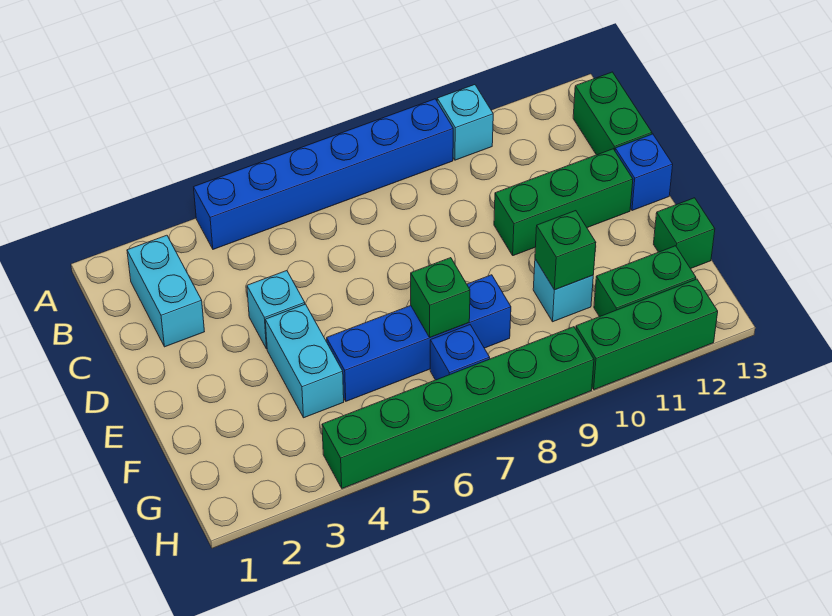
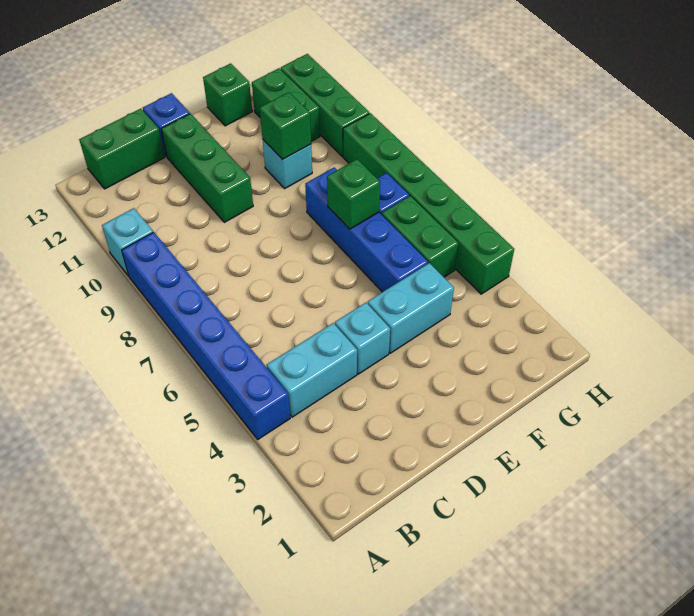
cyan 1x2 brick [127,235,205,347] -> cyan 1x2 brick moved to [267,323,357,417]
none -> green 1x2 brick [382,196,459,277]

